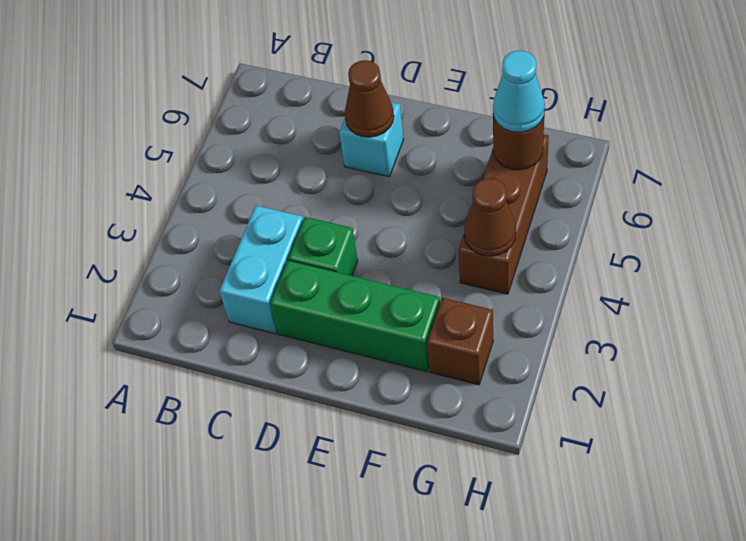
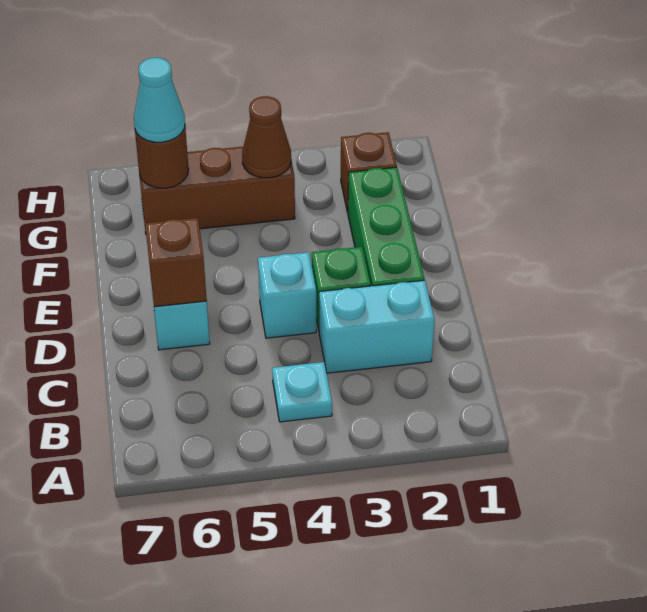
none -> cyan 1x1 plate [272,362,332,422]
none -> cyan 1x1 brick [258,252,316,338]
brown 1x1 cone [345,60,394,137] -> brown 1x1 brick [145,218,207,307]

